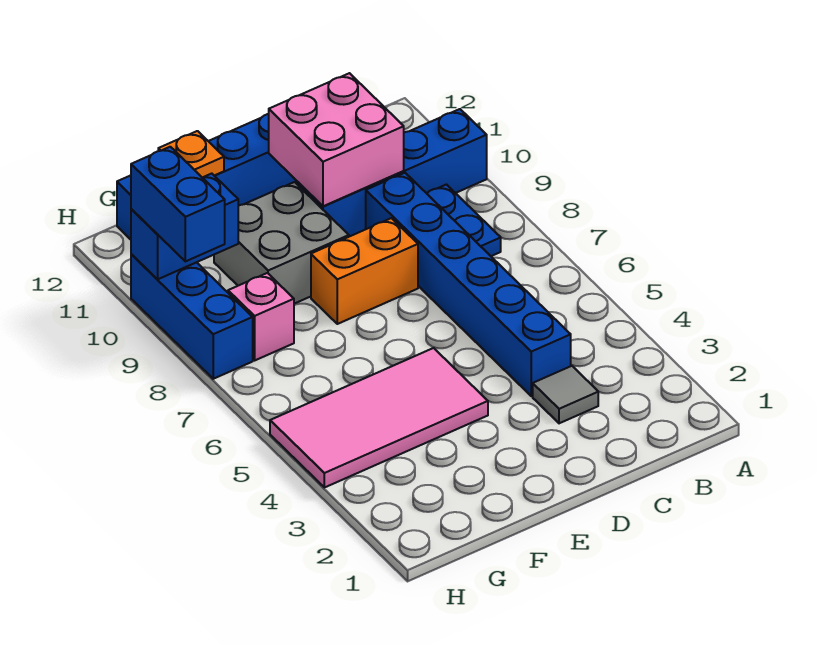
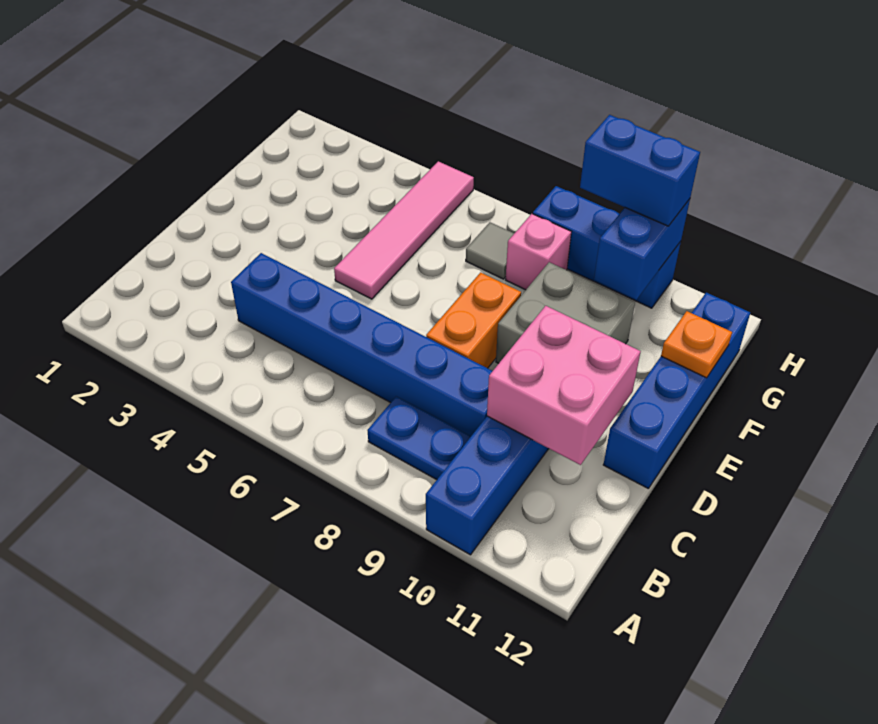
grey 1x1 tile [533,366,598,423] -> grey 1x1 tile moved to [466,222,514,279]
pink 2x4 tile [270,348,488,488] -> pink 1x4 tile [334,161,474,299]

